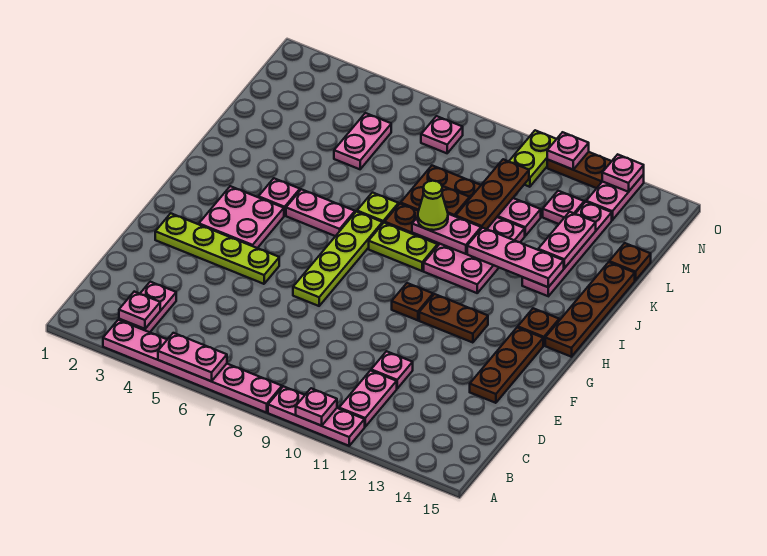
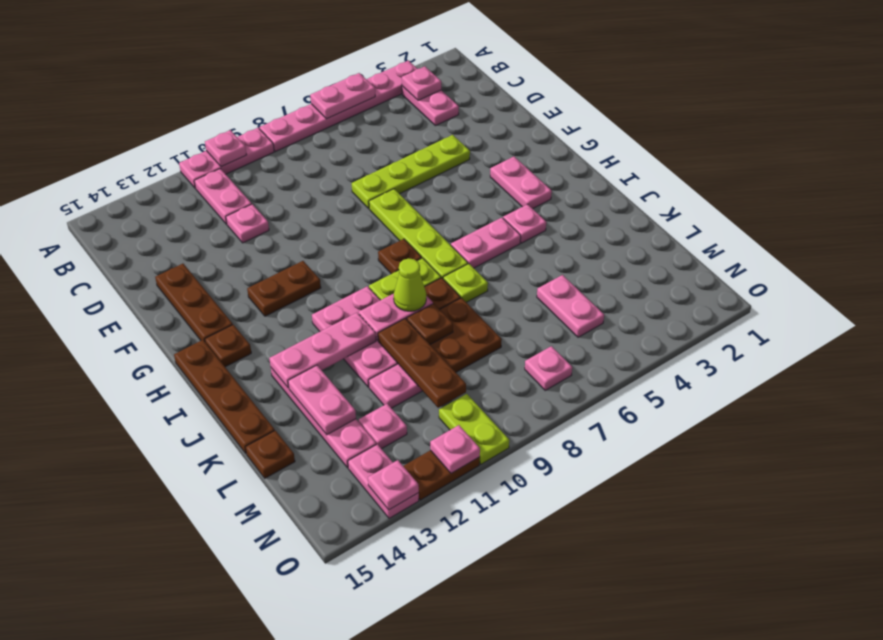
lime 1x4 plate [155,213,279,284] -> lime 1x4 plate moved to [352,135,470,208]
pink 2x2 plate [199,186,284,248] -> pink 1x2 plate [490,157,552,209]
brown 1x1 plate [392,283,433,320] -> brown 1x1 plate moved to [378,239,422,274]

